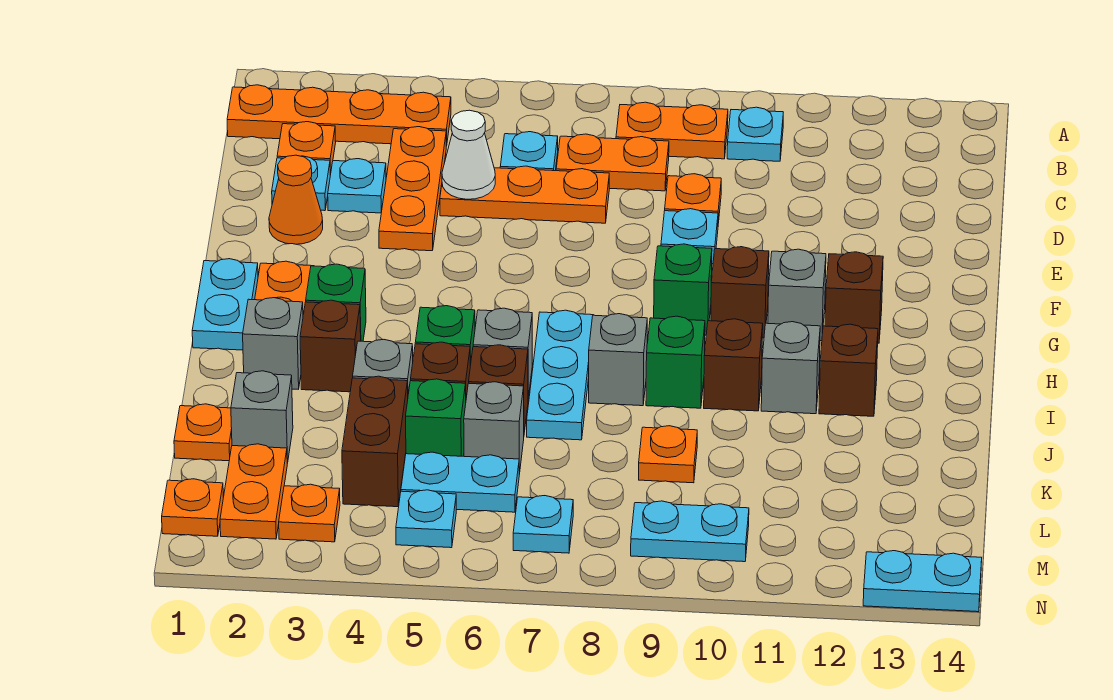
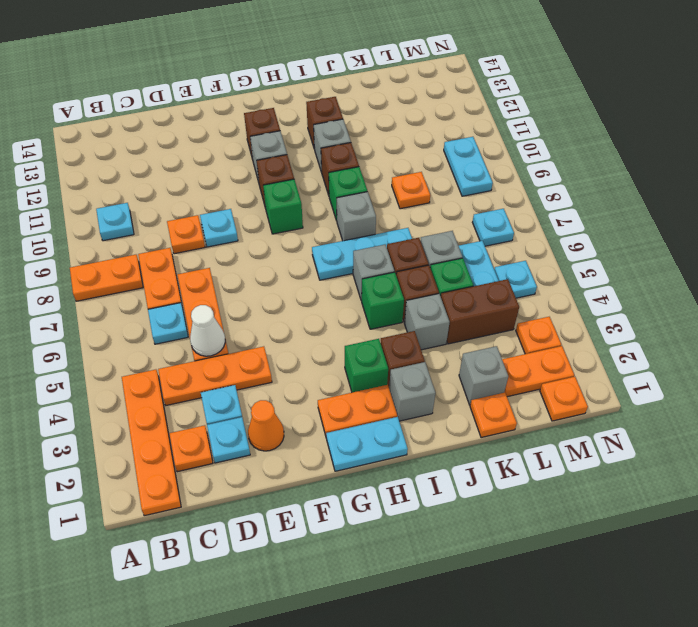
orange 1x2 plate [616,102,728,159] -> orange 1x2 plate turned to [70,255,143,301]
cyan 1x2 plate [863,551,982,612] -> none

